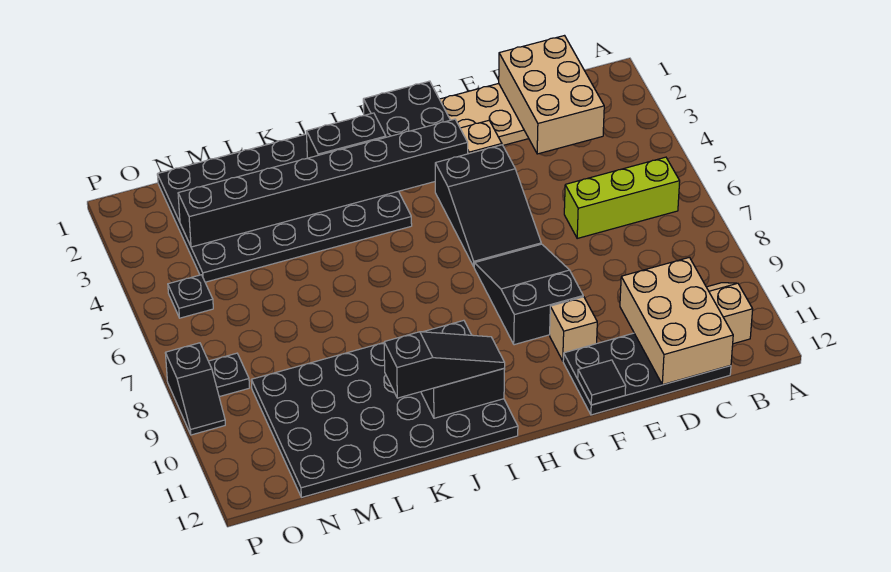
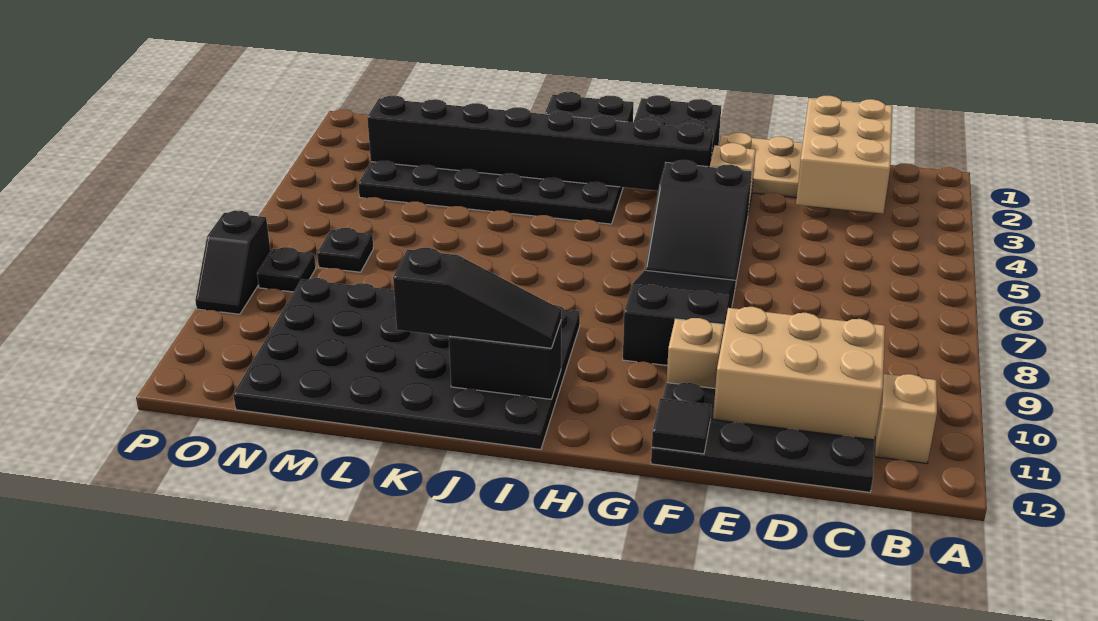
lime 1x3 brick [564,157,680,238] -> none
tan 2x3 brick [620,257,733,385] -> tan 2x3 brick turned to [713,307,885,440]
black 1x1 plate [168,275,213,318] -> black 1x1 plate moved to [317,228,373,272]

